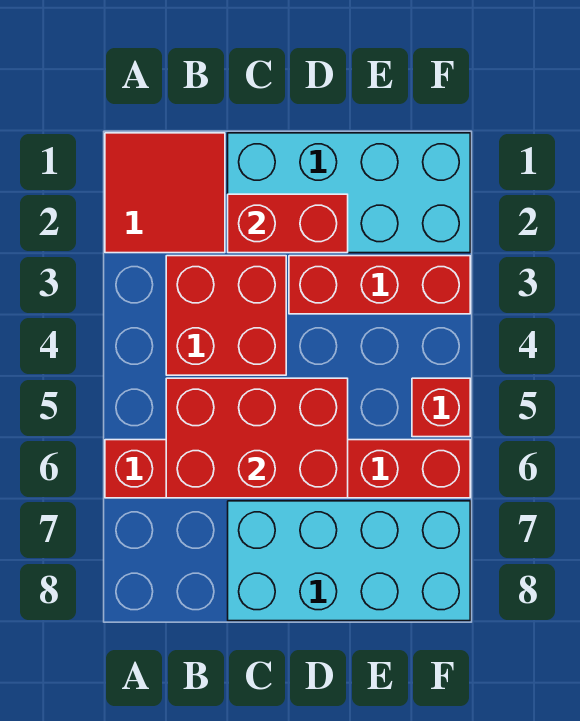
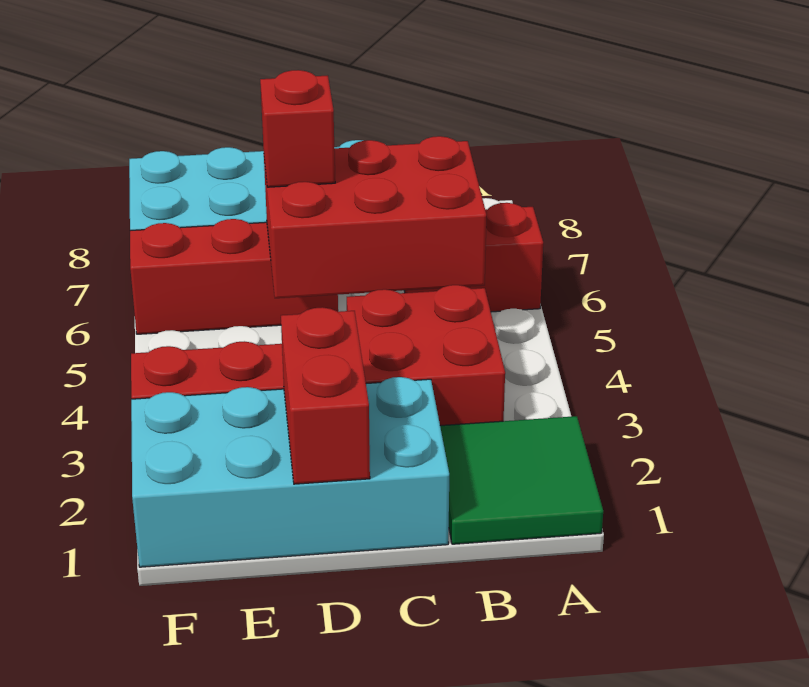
red 2x2 tile [105,133,225,253] -> green 2x2 tile [440,416,603,544]
red 1x2 brick [228,194,348,253] -> red 1x2 brick turned to [281,307,370,484]
red 1x1 brick [412,378,470,437] -> red 1x1 brick moved to [260,70,335,187]

